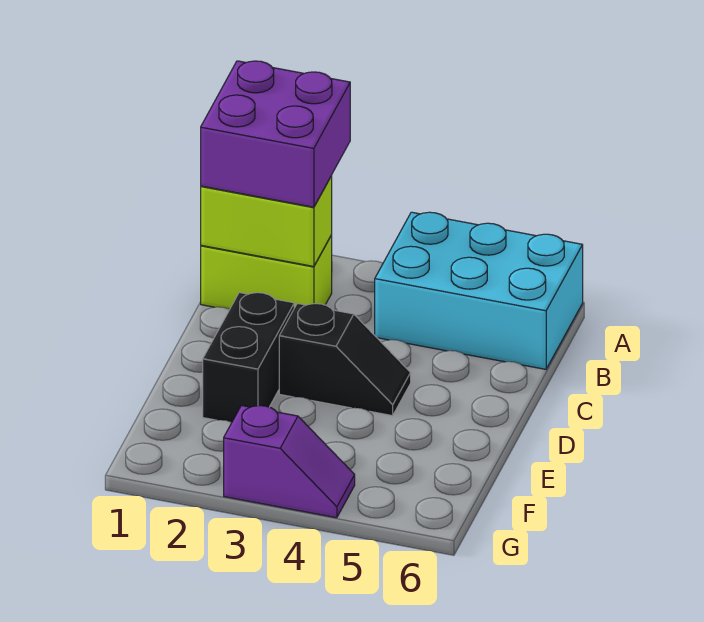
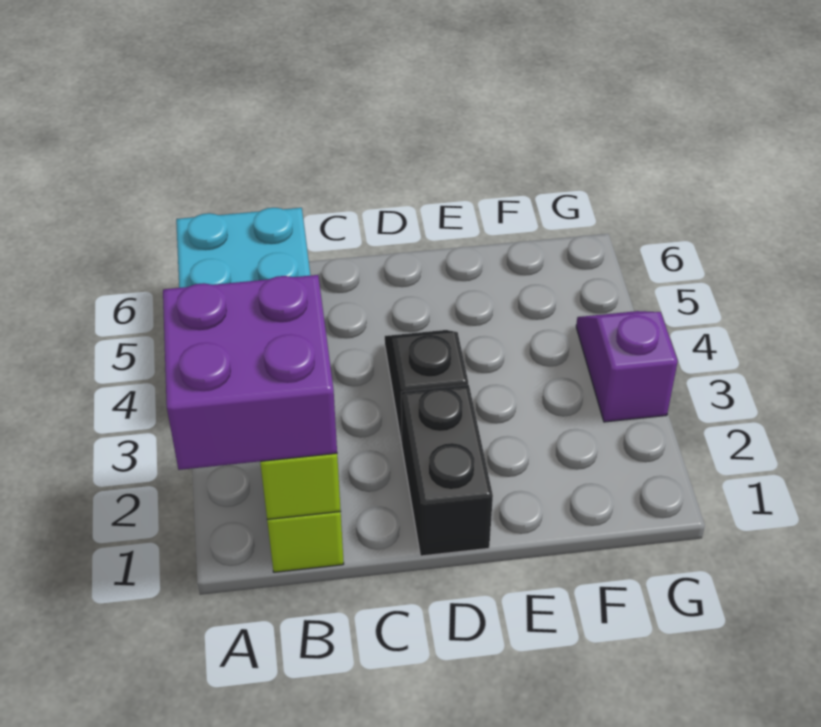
black 1x2 brick [203,293,294,422] -> black 1x2 brick turned to [401,385,493,556]

